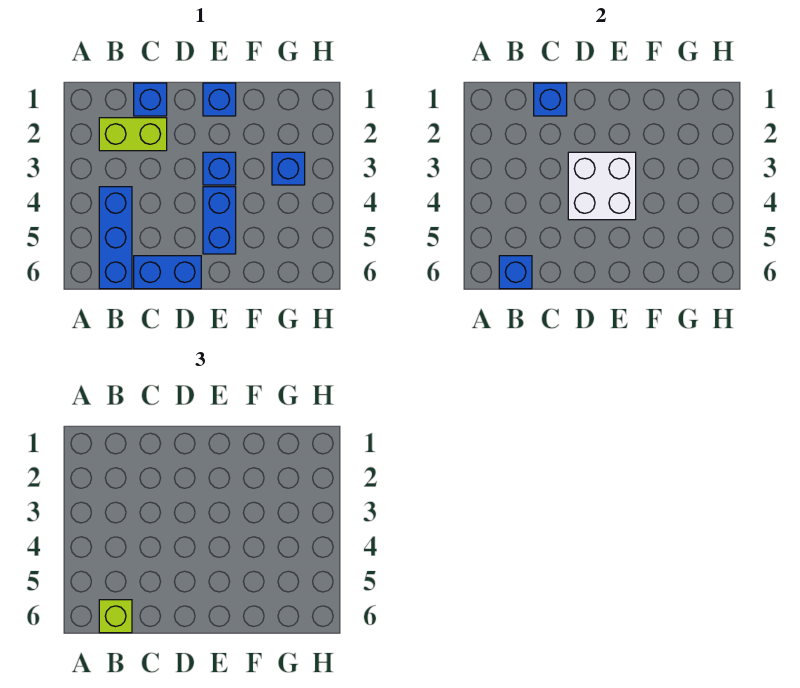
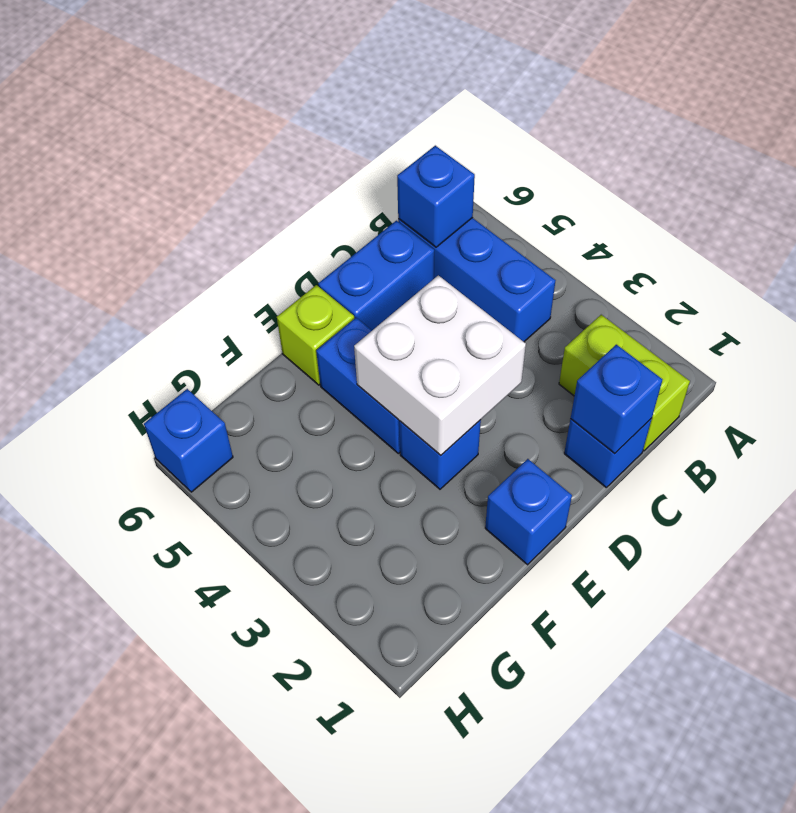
lime 1x2 brick [99,118,167,151] -> lime 1x2 brick turned to [559,315,690,451]
lime 1x1 brick [99,600,132,633] -> lime 1x1 brick moved to [277,285,354,385]
blue 1x1 brick [272,152,305,185] -> blue 1x1 brick moved to [144,389,233,492]

